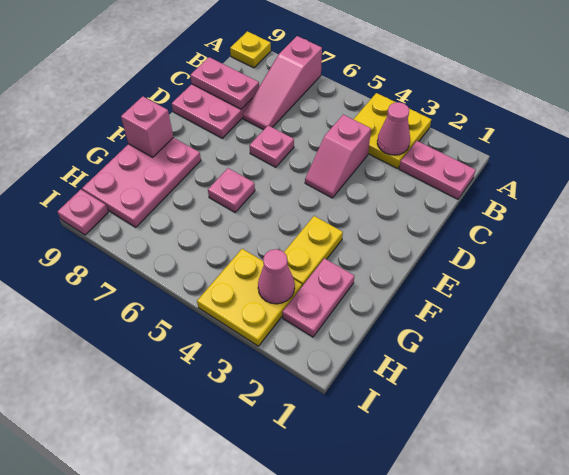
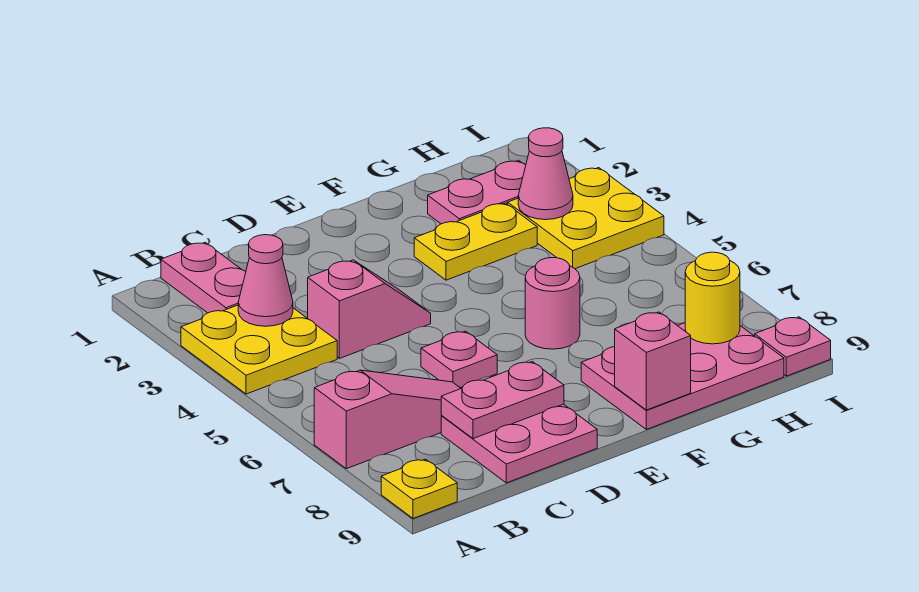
pink 1x2 plate [190,57,259,109] -> pink 1x2 plate turned to [441,362,564,439]
pink 1x1 plate [208,168,255,212] -> pink 1x1 round brick [525,258,580,349]
none -> yellow 1x1 round brick [685,252,740,344]

